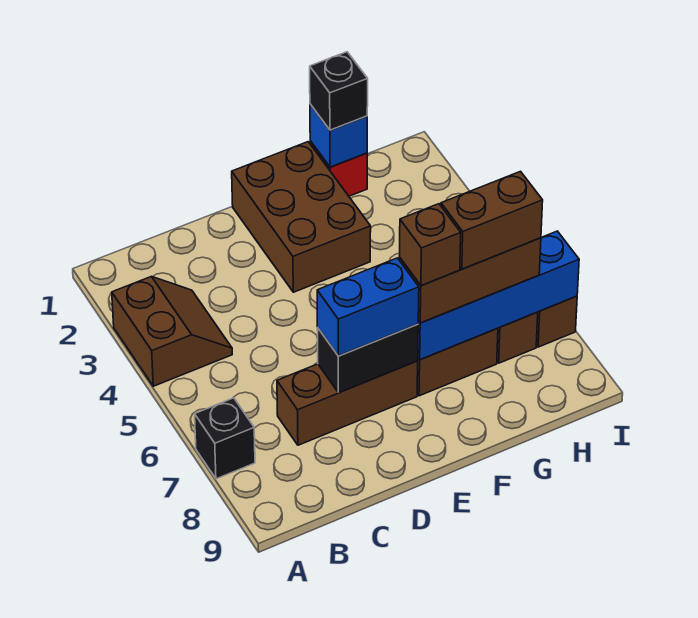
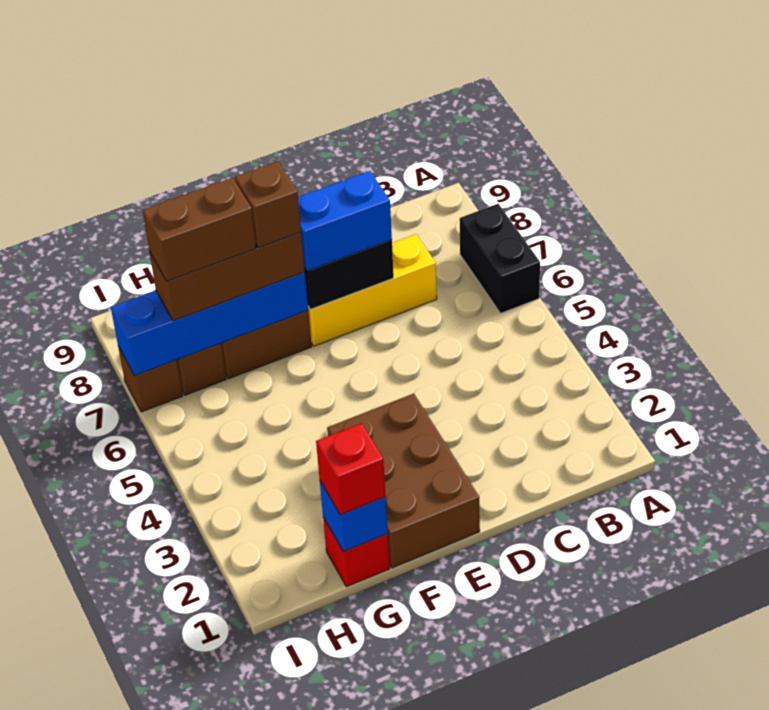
brown 2x2 slope [112,276,232,386] -> none
black 1x1 brick [195,398,255,479] -> black 1x2 brick [460,204,540,313]
brown 1x3 brick [277,361,418,445] -> yellow 1x3 brick [308,234,437,346]
black 1x1 brick [310,52,368,130] -> red 1x1 brick [316,423,386,515]

